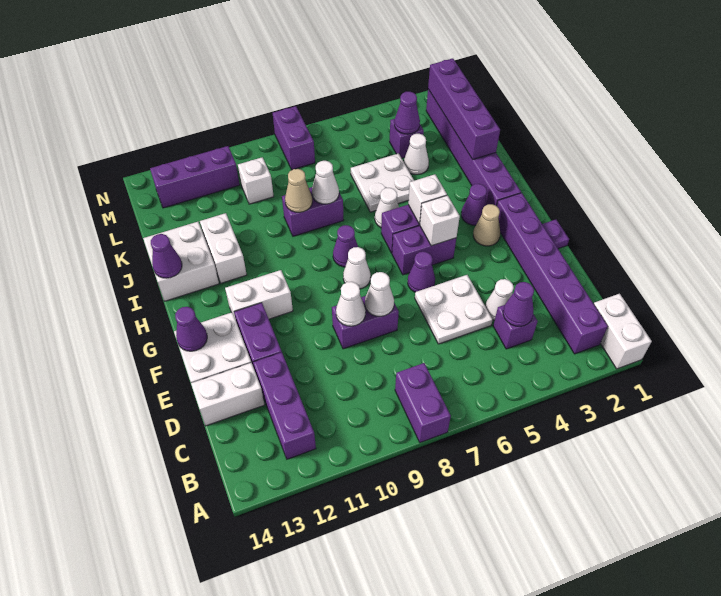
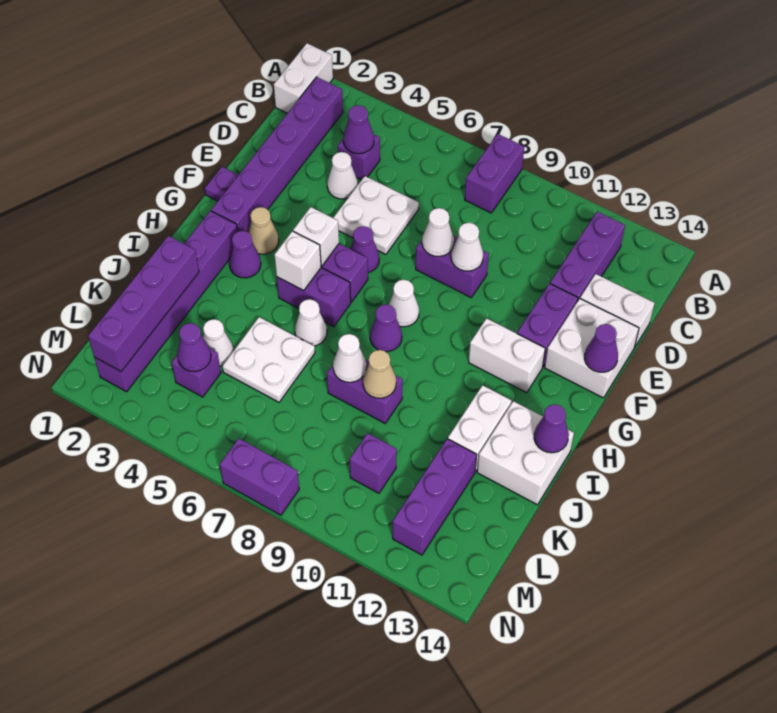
white 1x1 brick [238,157,274,204] -> purple 1x1 brick [350,433,397,493]
purple 1x2 brick [273,106,315,170] -> purple 1x2 brick turned to [220,438,299,515]
purple 1x3 brick [150,146,240,208] -> purple 1x3 brick turned to [393,439,477,555]

